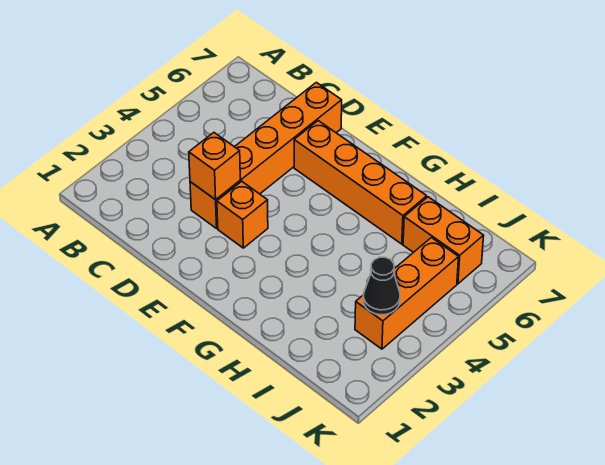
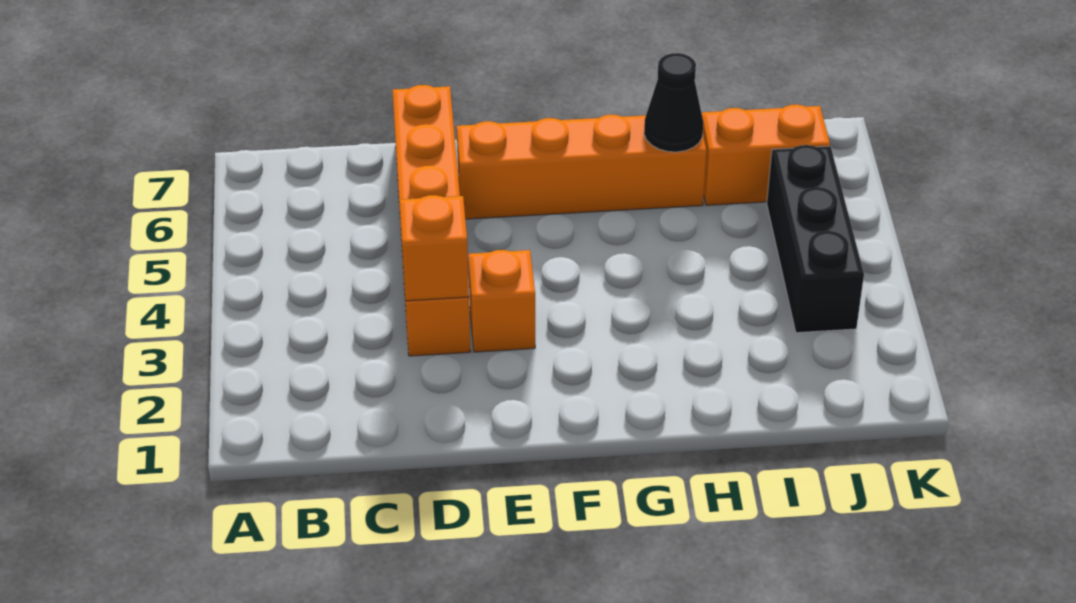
orange 1x3 brick [355,238,459,349] -> black 1x3 brick [767,145,864,333]
black 1x1 cone [363,257,400,315] -> black 1x1 cone moved to [644,53,703,152]

